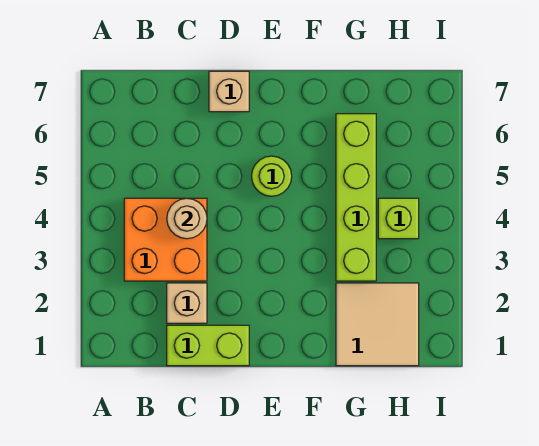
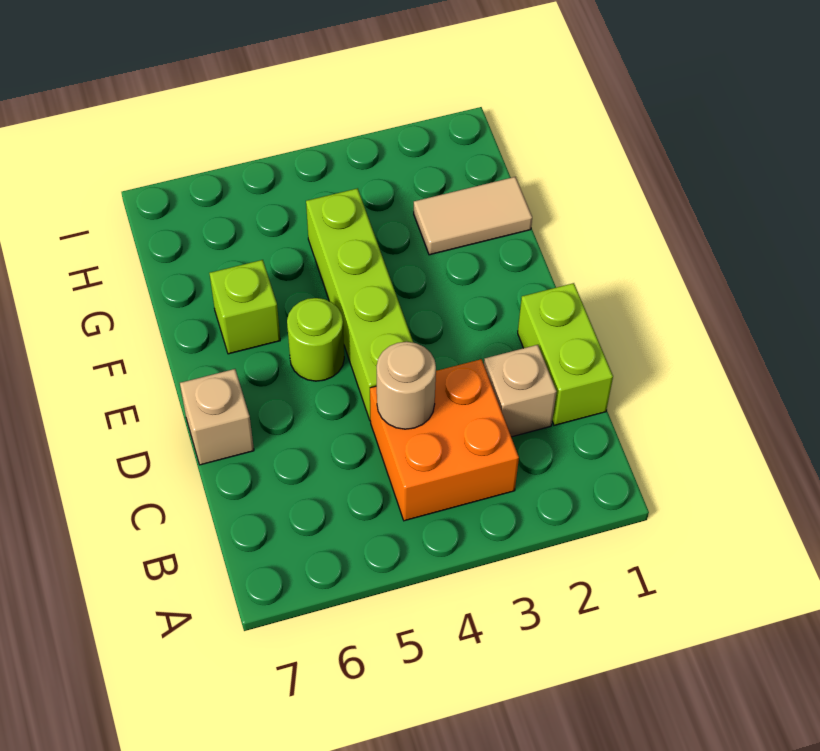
tan 2x2 tile [336,283,419,366] -> tan 1x2 tile [414,177,532,255]
lime 1x4 brick [336,114,376,281] -> lime 1x4 brick turned to [306,188,413,420]
lime 1x1 brick [378,198,419,239] -> lime 1x1 brick moved to [209,260,280,354]

